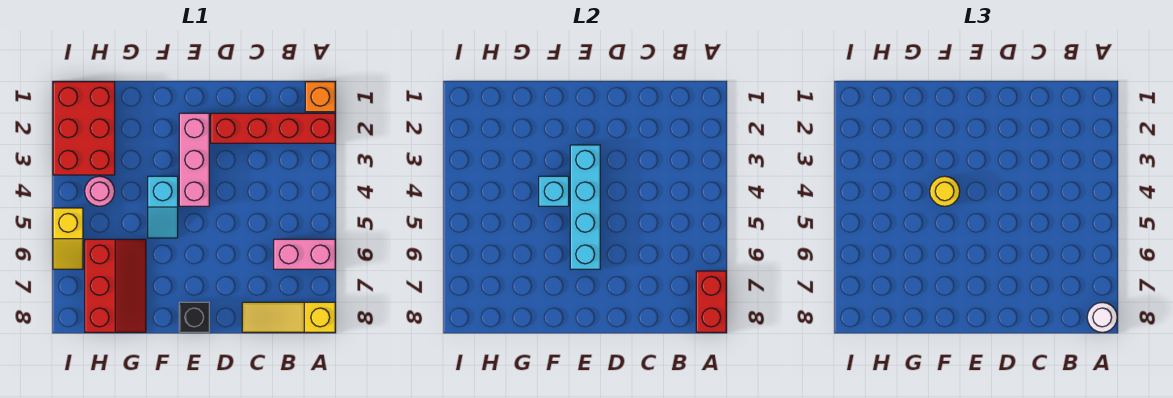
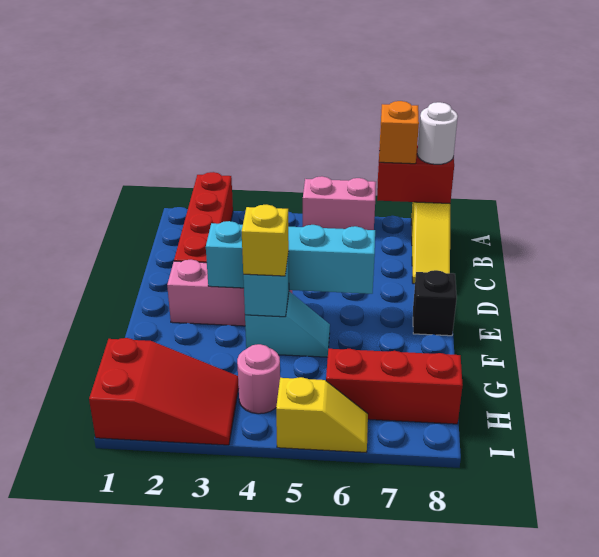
orange 1x1 brick [305,82,335,112] -> orange 1x1 brick moved to [379,101,419,164]
pink 1x2 brick [274,239,335,269] -> pink 1x2 brick turned to [303,176,376,230]
yellow 1x1 round brick [930,176,960,206] -> yellow 1x1 brick [242,205,289,276]
red 2x3 brick [53,82,115,175] -> red 2x3 slope [89,338,239,445]

